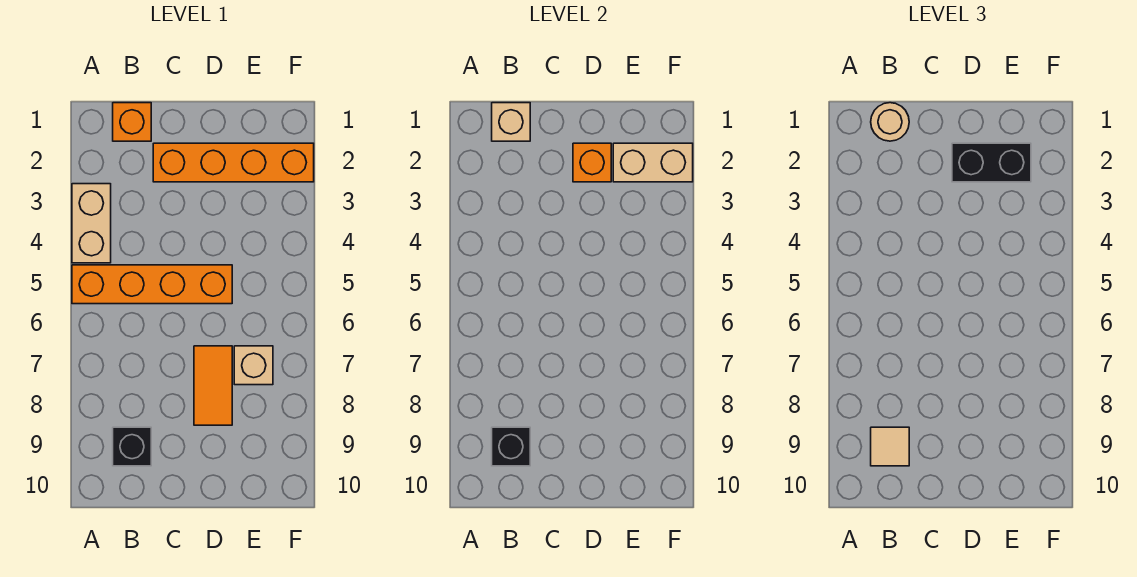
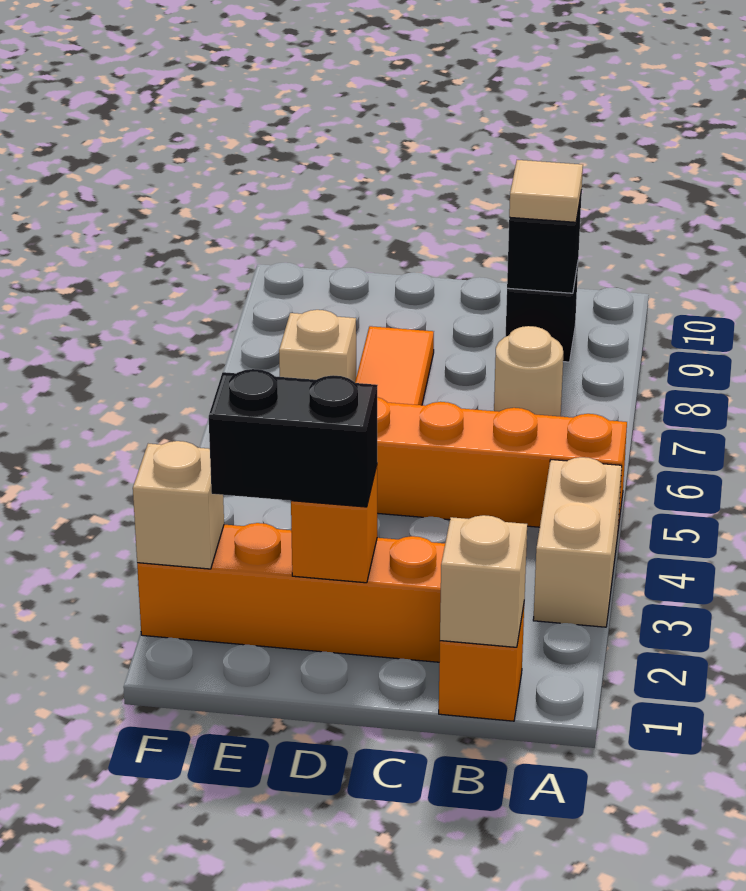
tan 1x1 round brick [871,103,909,141] -> tan 1x1 round brick moved to [494,326,563,416]
tan 1x2 brick [613,143,693,182] -> tan 1x1 brick [133,441,224,569]

